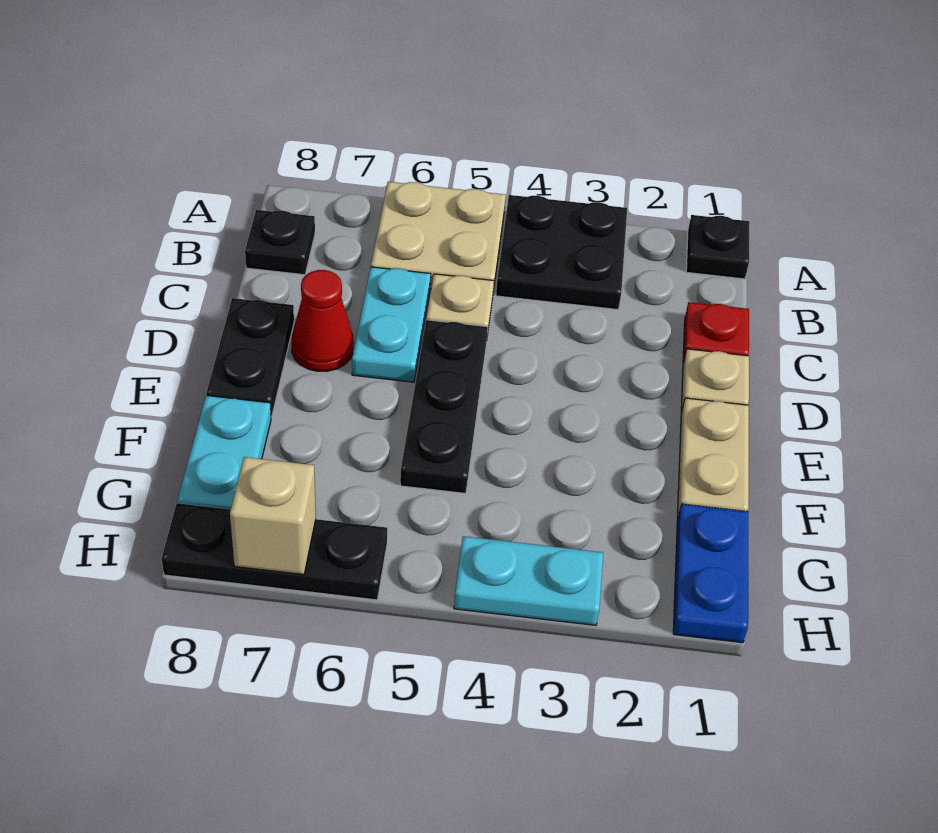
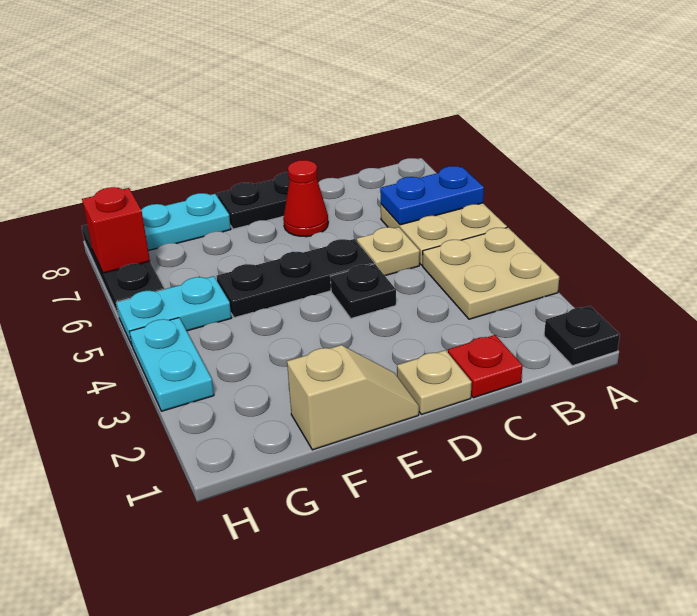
black 2x2 plate [496,195,627,310] -> tan 2x2 plate [423,228,559,319]
black 1x1 plate [245,210,315,275] -> black 1x1 plate moved to [331,264,396,318]
cyan 1x2 plate [352,267,431,382] -> cyan 1x2 plate moved to [116,276,231,345]
tan 1x2 plate [678,398,749,516] -> tan 1x2 slope [287,345,419,450]
blue 1x2 plate [673,504,748,643] -> blue 1x2 plate moved to [380,166,484,225]
tan 1x1 brick [230,457,316,575] -> red 1x1 brick [82,187,150,273]

